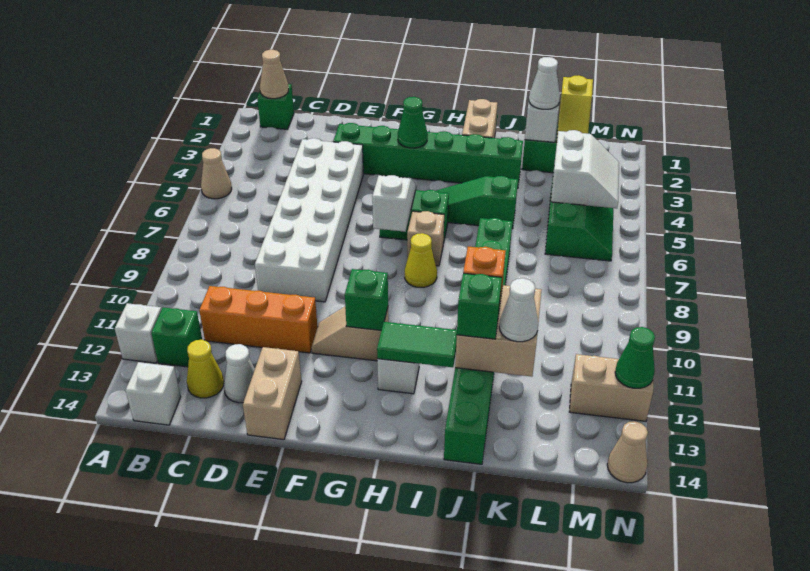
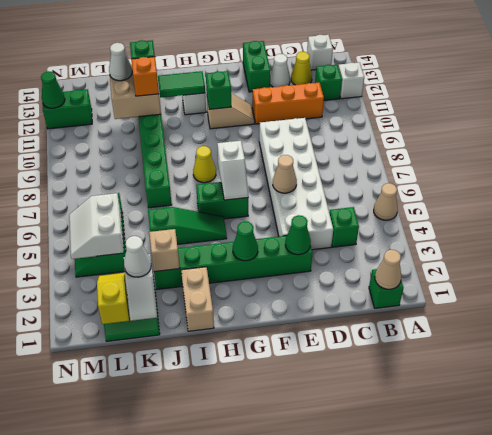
none -> green 1x1 brick [329,207,359,247]
none -> green 1x1 cone [285,215,311,255]
tan 1x2 brick [243,347,302,440] -> green 1x2 brick [243,41,271,92]
tan 1x1 brick [407,211,444,266] -> tan 1x1 brick moved to [149,229,180,272]
tan 1x2 brick [569,354,653,421] -> green 1x2 brick [43,89,92,129]
tan 1x1 cone [607,421,648,483] -> tan 1x1 cone moved to [273,155,297,193]

